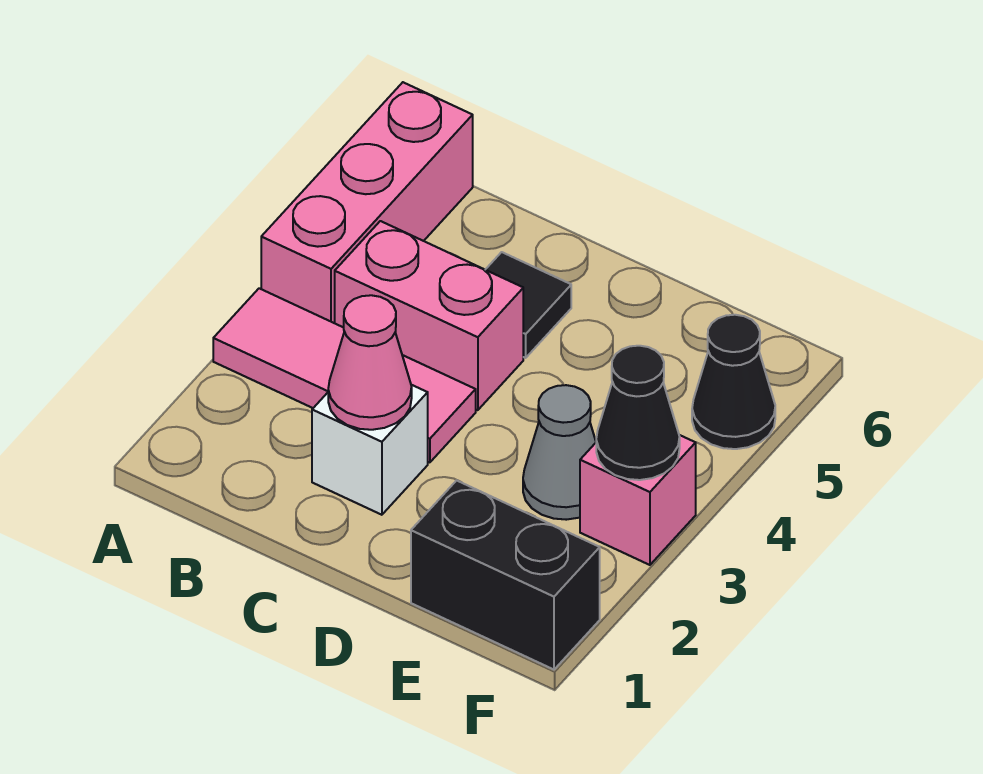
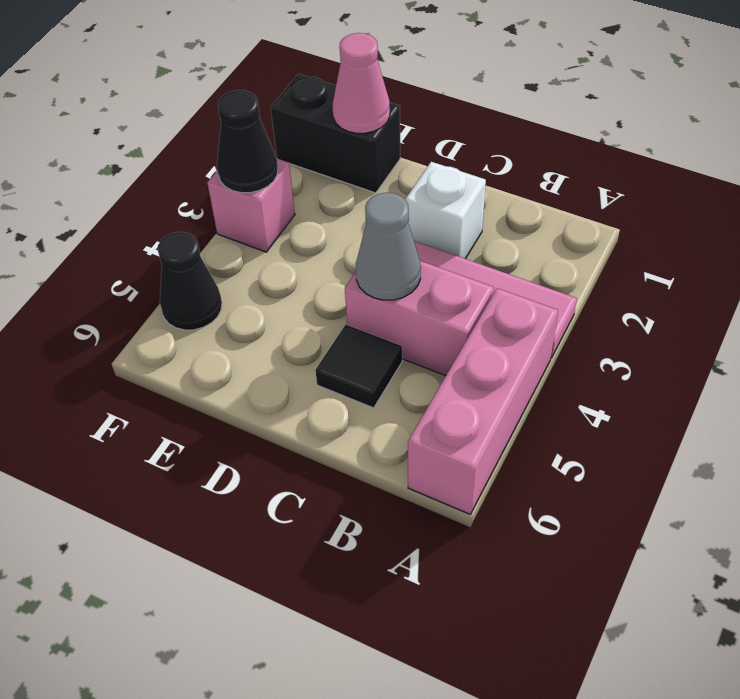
pink 1x1 cone [328,295,412,430] -> pink 1x1 cone moved to [333,33,390,133]
grey 1x1 cone [523,385,596,520] -> grey 1x1 cone moved to [356,193,421,300]

